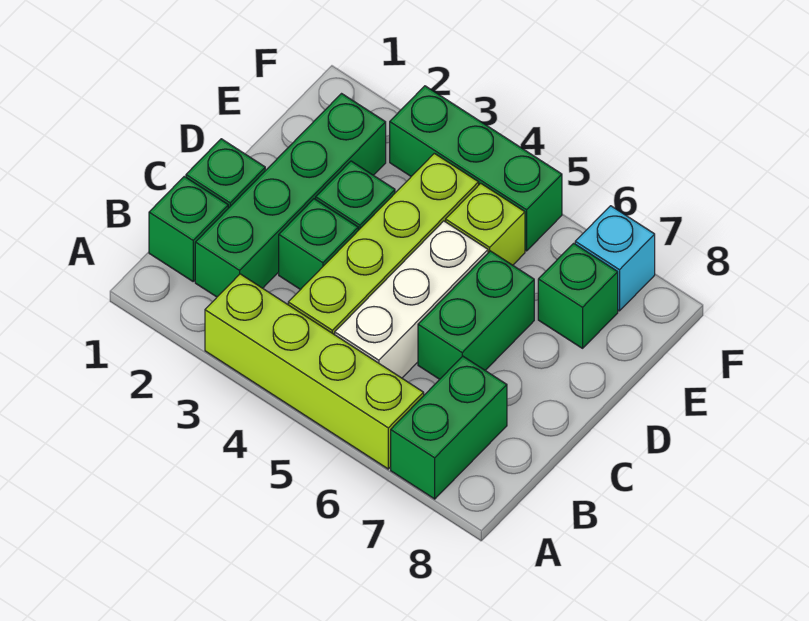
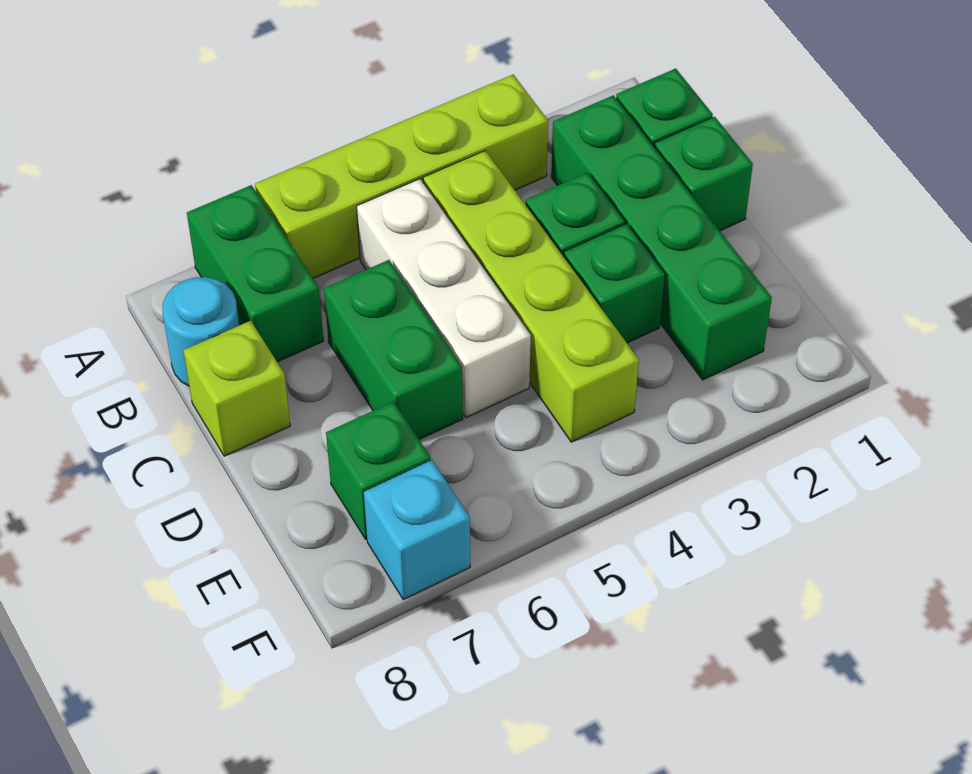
none -> cyan 1x1 round brick [162,277,239,386]
lime 1x1 brick [446,183,525,265] -> lime 1x1 brick moved to [183,321,290,456]
green 1x3 brick [390,86,562,251] -> none

